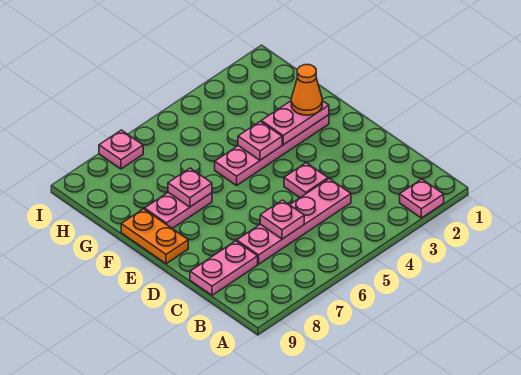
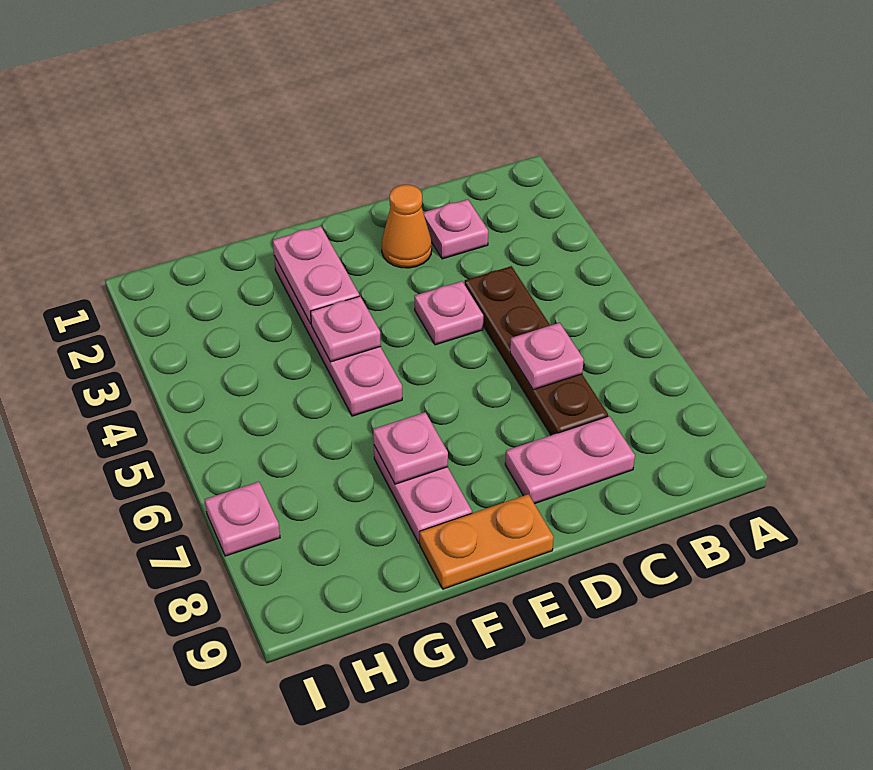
pink 1x1 plate [400,179,444,218] -> pink 1x1 plate moved to [423,199,488,259]
pink 1x4 plate [237,179,351,264] -> brown 1x4 plate [465,266,608,435]
pink 1x2 plate [190,241,258,295] -> pink 1x2 plate turned to [505,416,635,504]
orange 1x1 cone [291,65,322,115] -> orange 1x1 cone moved to [382,185,432,268]

